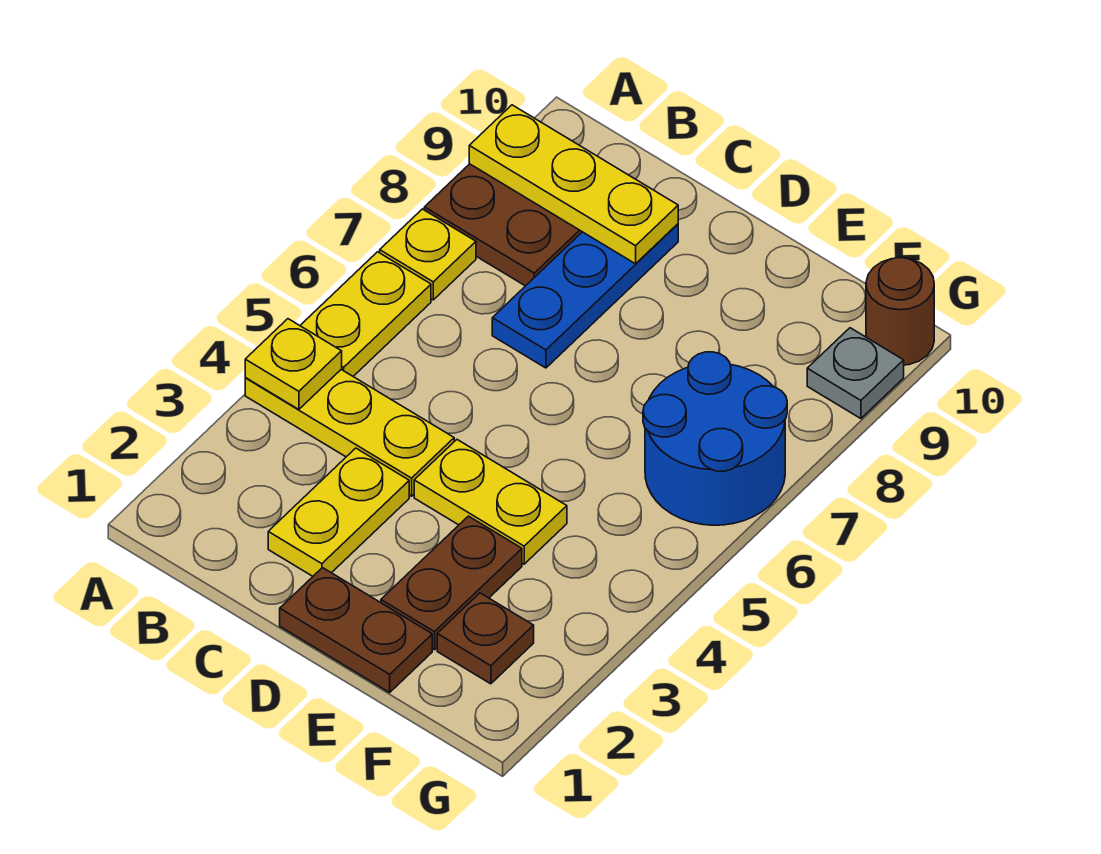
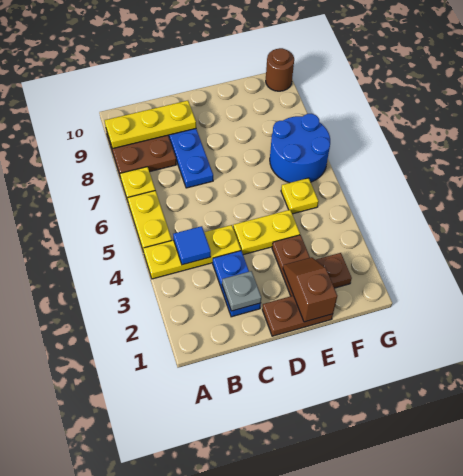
yellow 1x1 plate [245,319,342,409] -> yellow 1x1 plate moved to [281,178,319,214]
none -> blue 1x1 tile [173,226,211,265]
yellow 1x2 plate [268,448,409,576] -> blue 1x2 plate [213,251,261,317]
none -> brown 1x2 slope [283,257,337,322]
grey 1x1 plate [807,328,904,419] -> grey 1x1 plate moved to [222,271,261,311]

